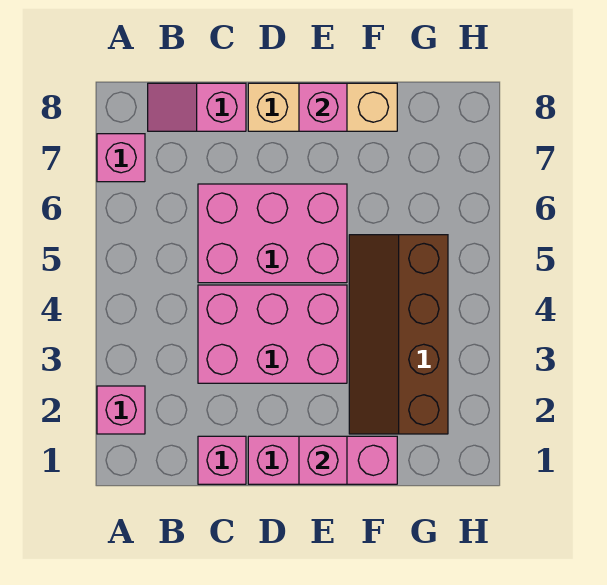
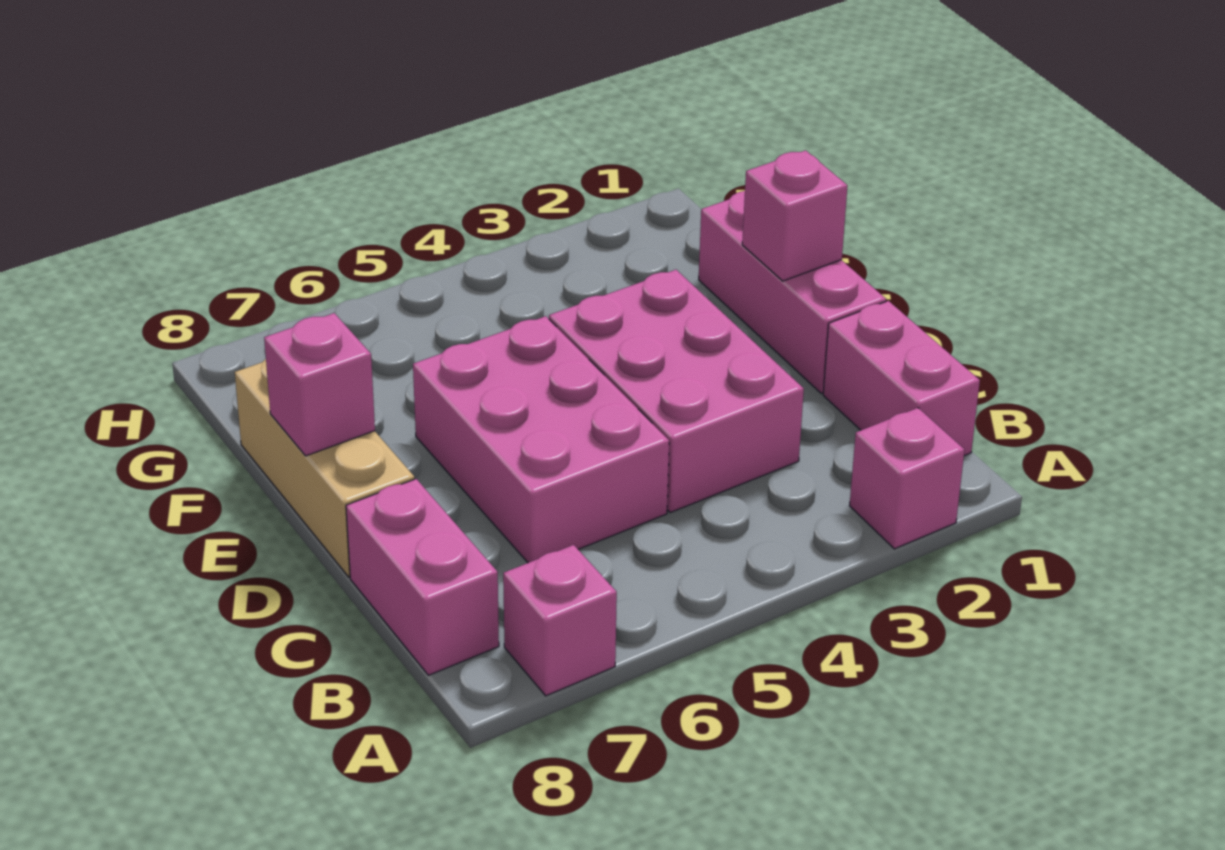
pink 1x2 slope [148,83,246,131] -> pink 1x2 brick [346,479,499,675]
pink 1x1 brick [198,436,246,484] -> pink 1x2 brick [823,301,980,456]
brown 2x4 slope [349,235,448,434] -> none

